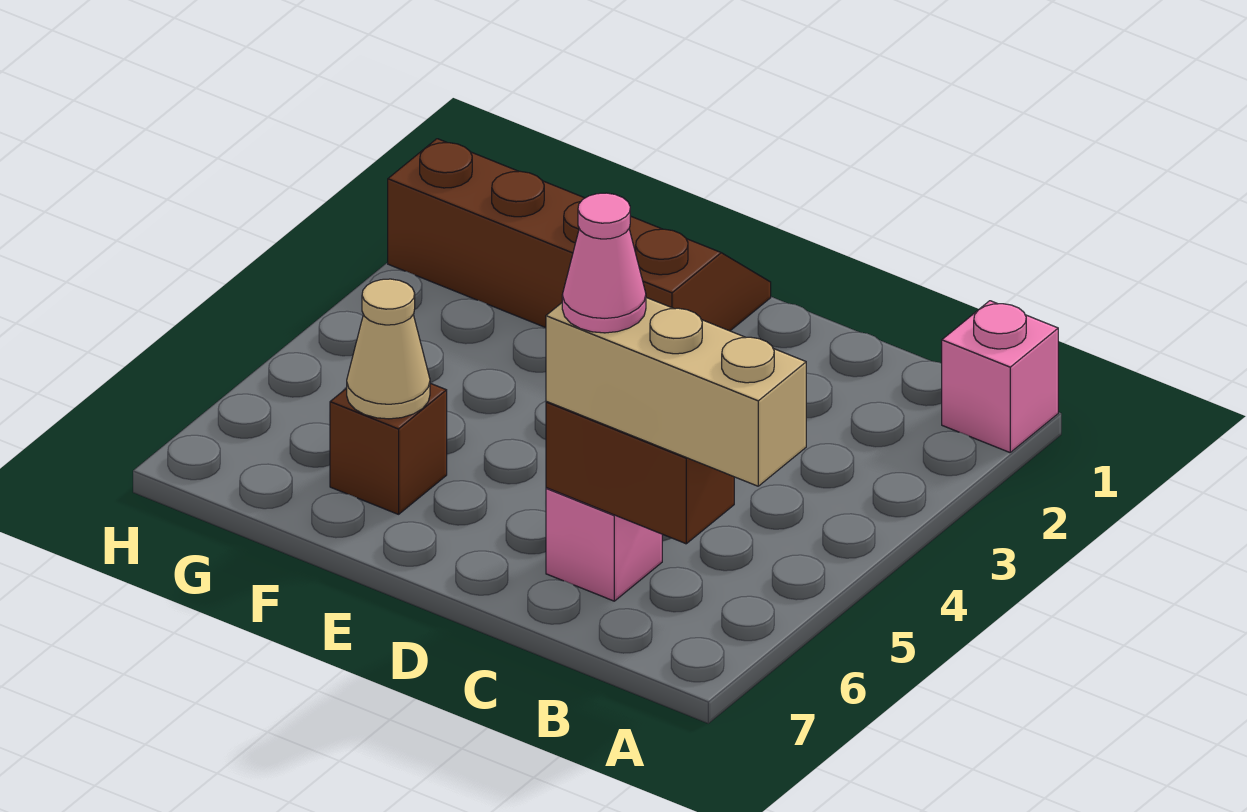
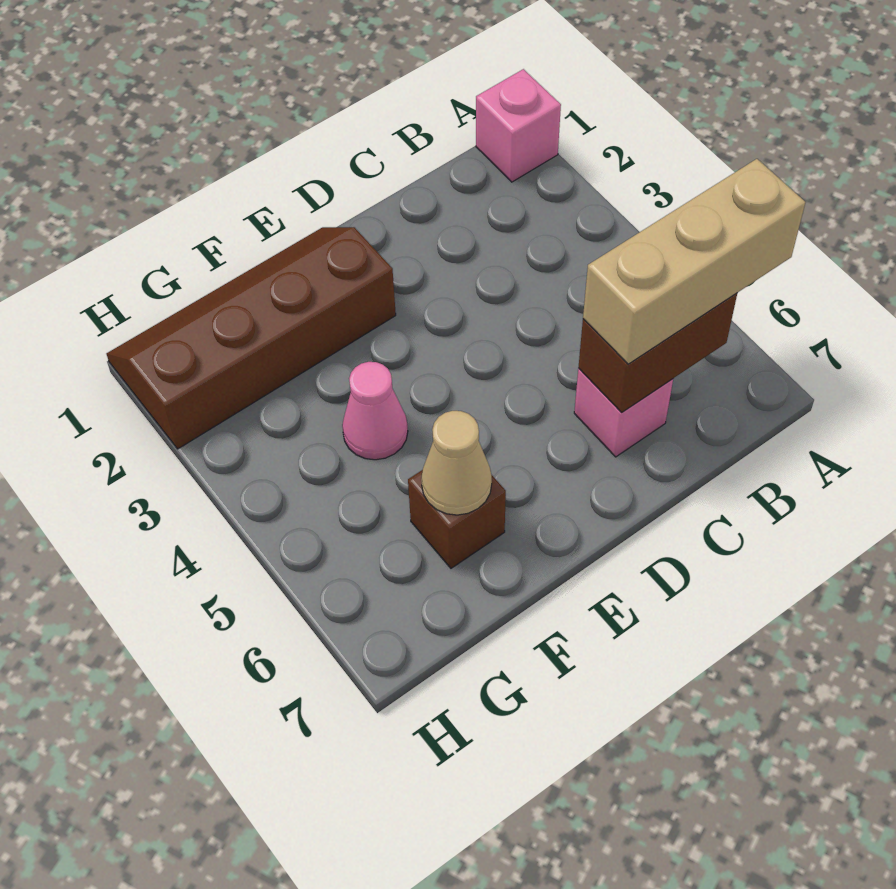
pink 1x1 cone [562,193,646,333] -> pink 1x1 cone moved to [342,362,408,460]

